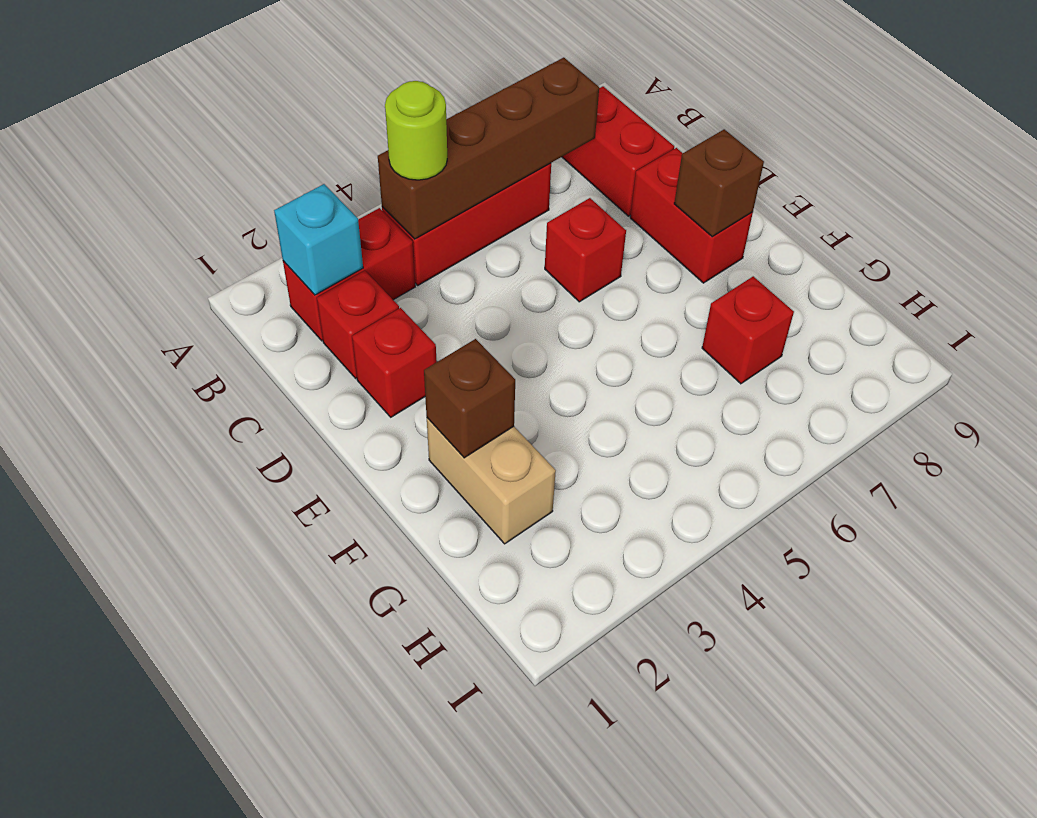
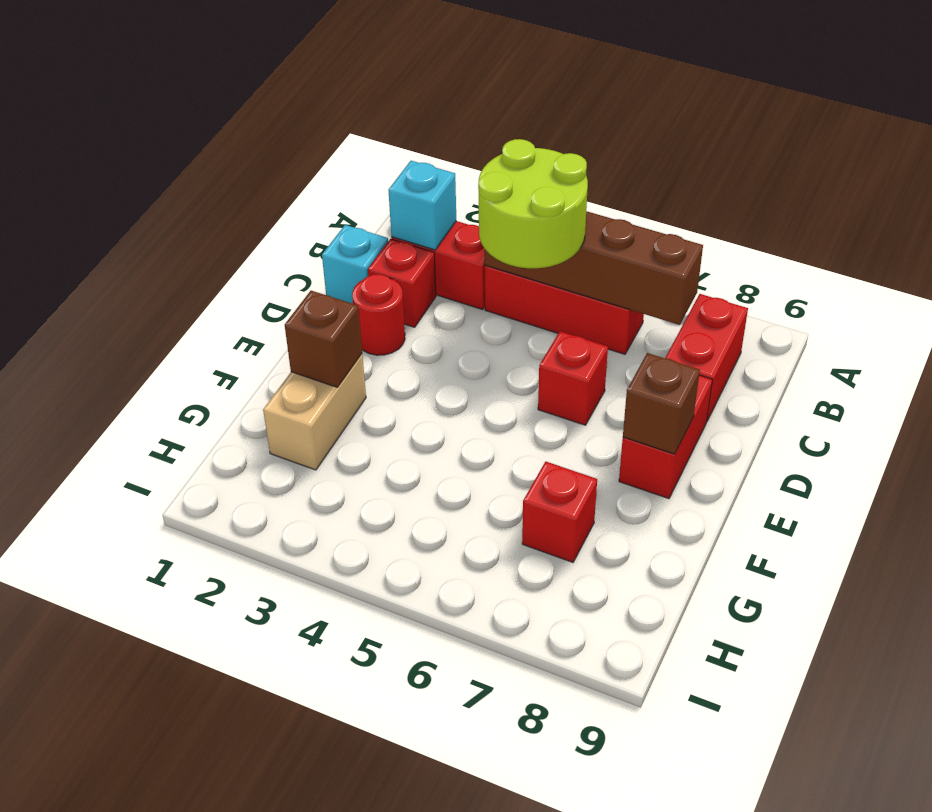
lime 1x1 round brick [385,81,447,180] -> lime 2x2 round brick [478,139,588,268]
none -> cyan 1x1 brick [322,225,388,304]
red 1x1 brick [352,308,437,417] -> red 1x1 round brick [352,274,405,355]

